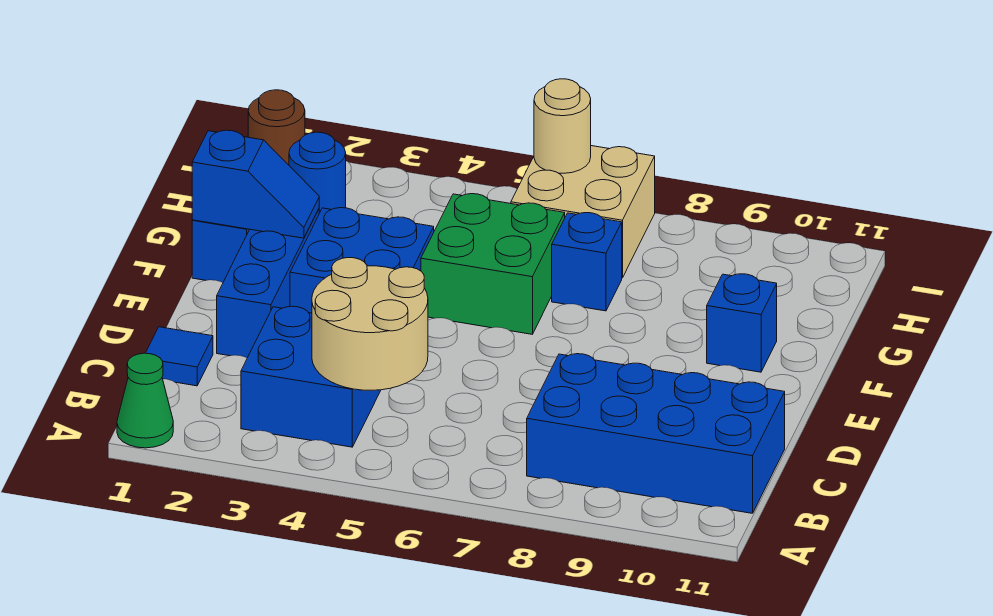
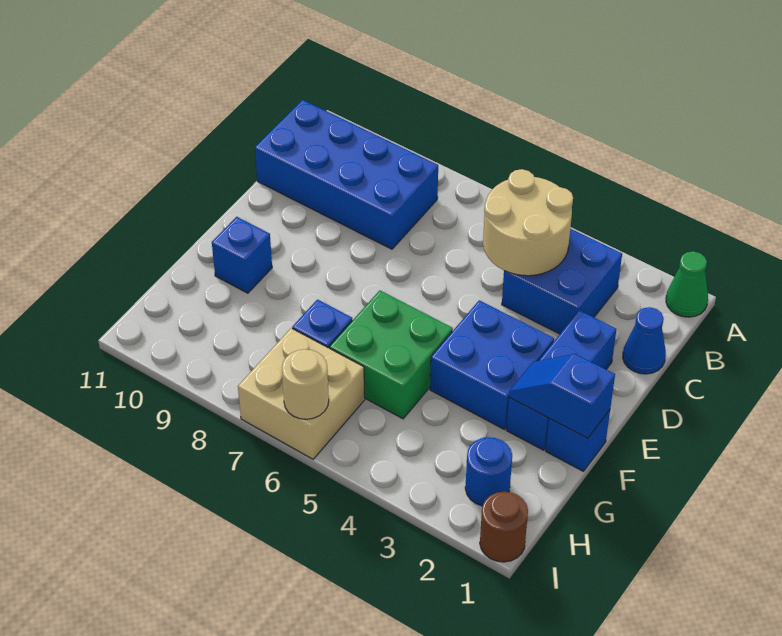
blue 1x1 tile [146,327,213,386] -> blue 1x1 cone [623,307,666,374]

